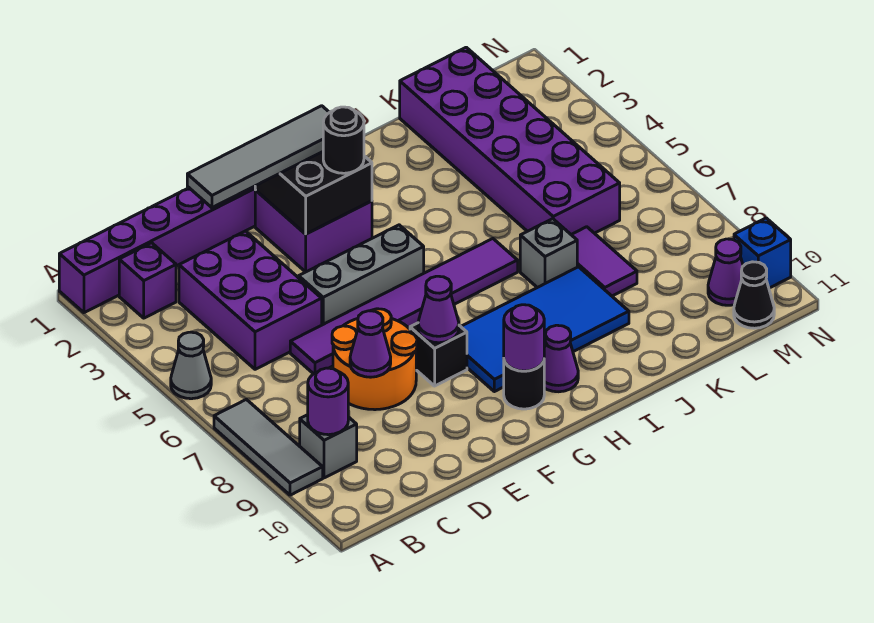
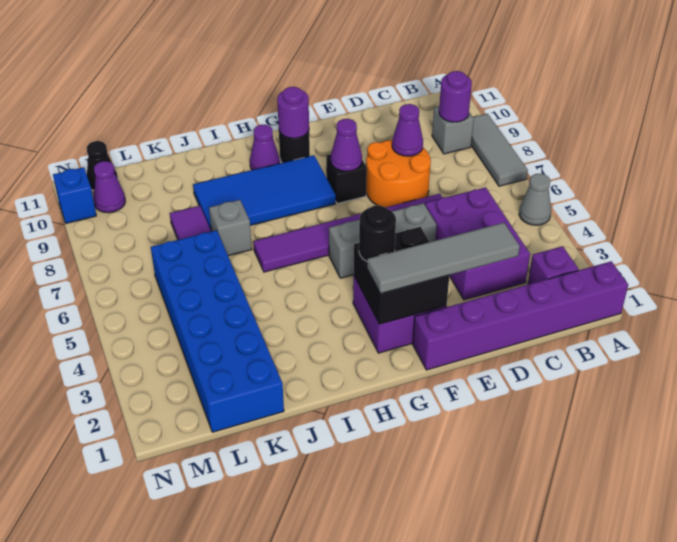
purple 2x6 brick [400,47,620,234] -> blue 2x6 brick [151,230,284,432]

